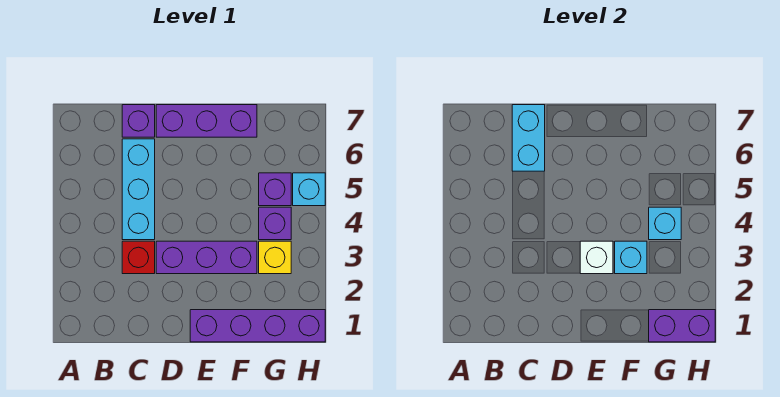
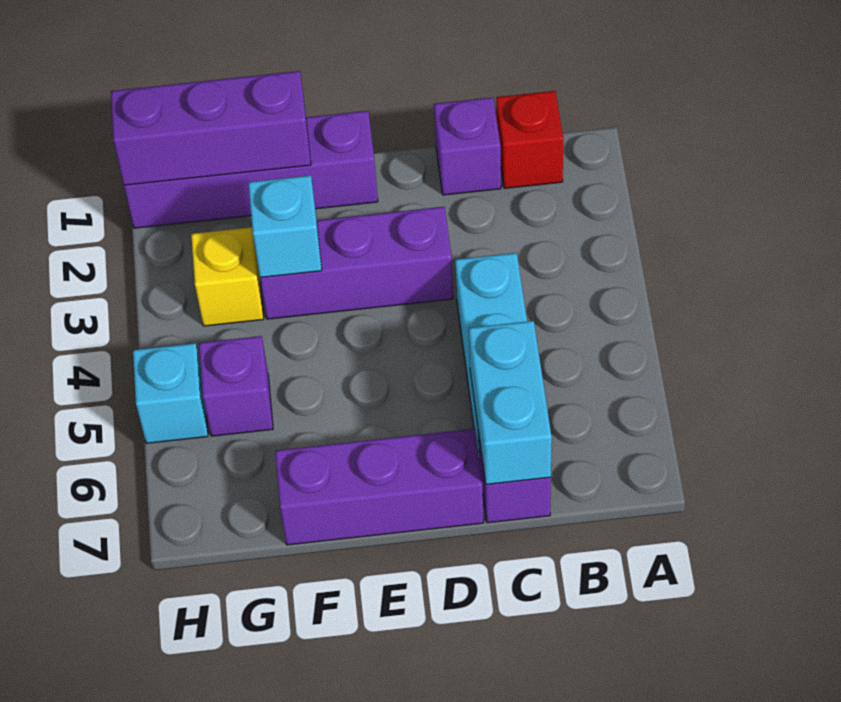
red 1x1 brick [122,241,155,274] -> red 1x1 brick moved to [496,91,563,188]
white 1x1 brick [580,241,613,274] -> none
purple 1x2 brick [649,310,715,342] -> purple 1x3 brick [111,71,311,185]
purple 1x1 brick [259,207,291,240] -> purple 1x1 brick moved to [434,97,501,195]
cyan 1x1 brick [649,207,681,240] -> none

